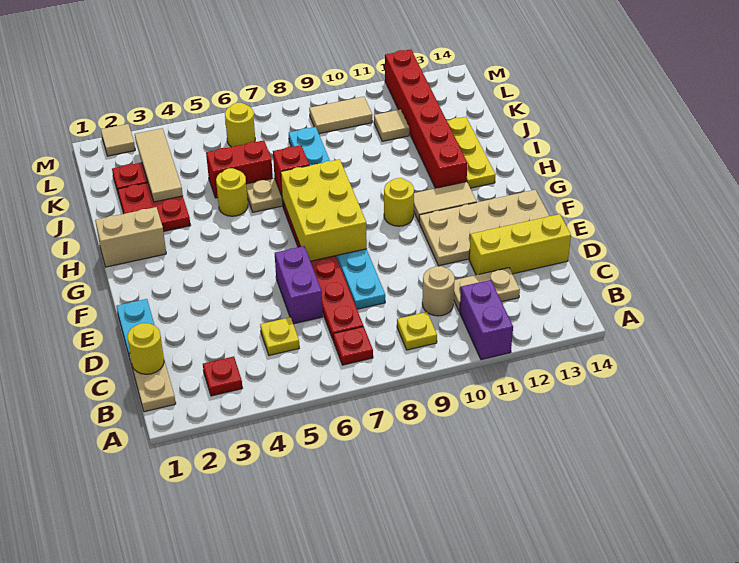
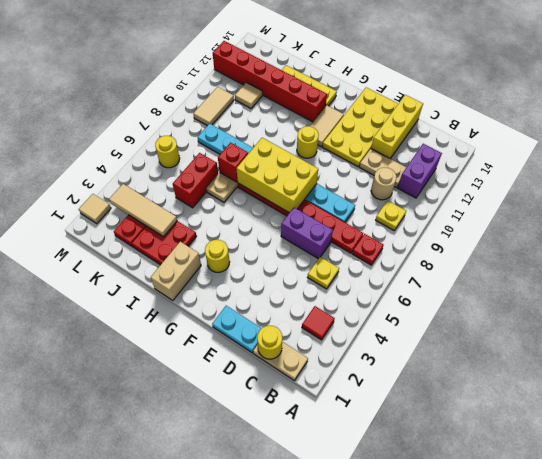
purple 1x2 brick [460,280,513,360] -> purple 1x2 brick turned to [398,144,442,198]
red 1x1 plate [203,356,242,396] -> red 1x1 tile [302,306,335,340]
tan 1x2 plate [454,268,520,312] -> tan 1x2 plate turned to [359,149,406,187]
tan 2x4 plate [419,190,549,266] -> yellow 2x4 plate [322,87,398,167]
yellow 1x1 round brick [216,168,248,216] -> yellow 1x1 round brick moved to [205,240,230,272]

